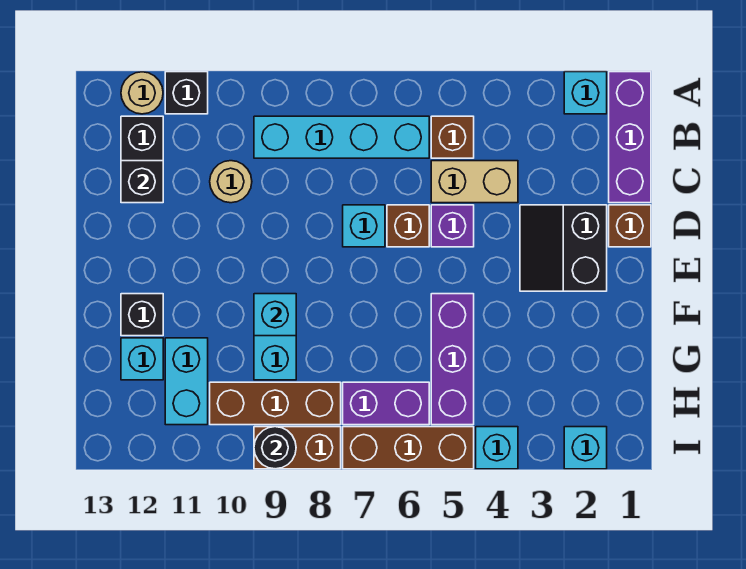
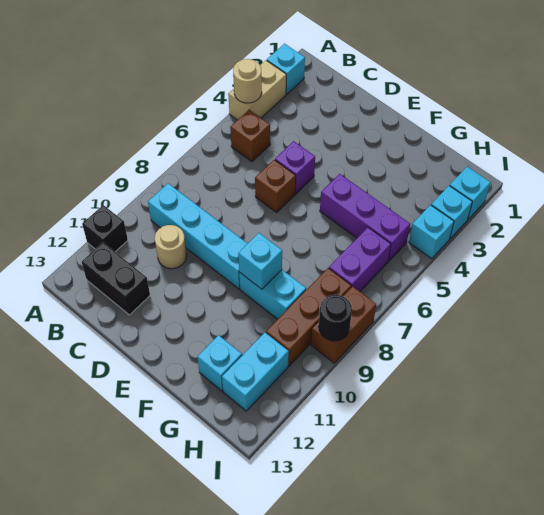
purple 1x3 brick [609,72,651,203] -> none
tan 1x1 round brick [121,72,163,114] -> tan 1x1 round brick moved to [233,59,262,103]
cyan 1x4 brick [254,116,429,158] -> cyan 1x4 brick turned to [148,183,248,289]
tan 1x2 brick [431,161,518,203] -> tan 1x2 brick moved to [228,60,286,120]
black 1x1 brick [121,161,163,203] -> none
brown 1x1 brick [609,205,651,247] -> none
black 2x2 slope [520,205,607,291] -> none
cyan 1x1 brick [343,205,385,247] -> cyan 1x1 brick moved to [431,186,472,239]
black 1x1 brick [121,294,163,336] -> none
cyan 1x2 brick [165,338,208,425] -> cyan 1x2 brick turned to [222,333,289,411]
brown 1x3 brick [343,427,474,469] -> none

